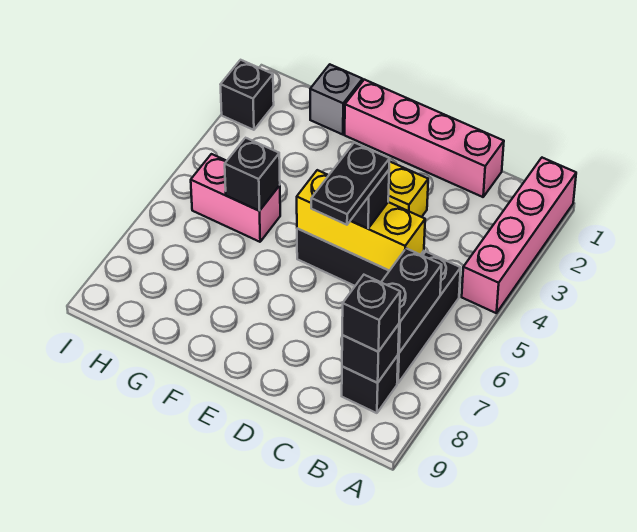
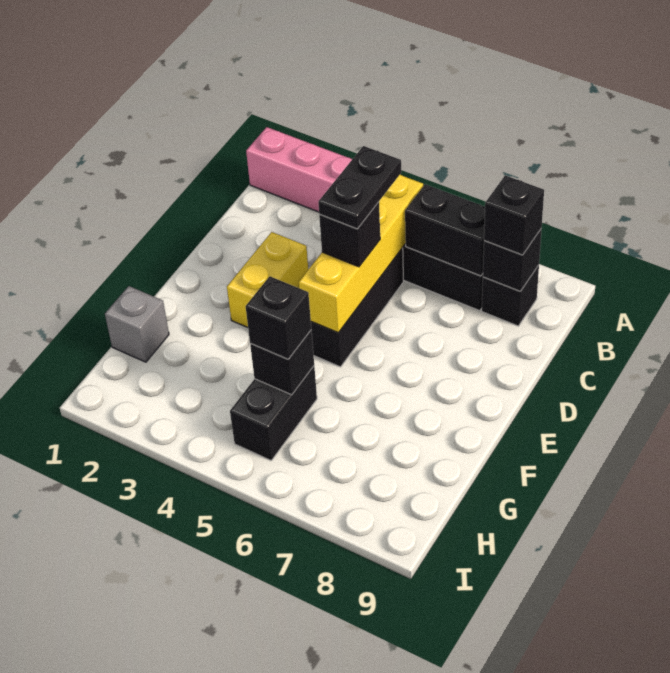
pink 1x4 brick [345,80,504,197] -> none
yellow 1x3 brick [297,170,425,271] -> yellow 1x4 brick [299,175,423,333]
black 1x2 plate [311,143,390,225] -> black 1x2 plate turned to [318,146,401,229]
pink 1x2 brick [191,154,280,242] -> black 1x2 brick [230,366,317,460]
black 1x1 brick [220,60,274,130] -> black 1x1 brick moved to [246,276,311,359]

